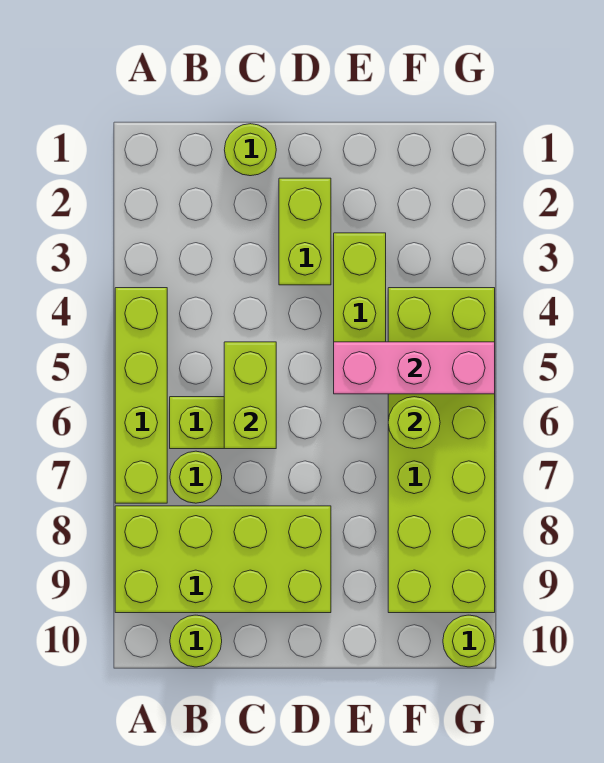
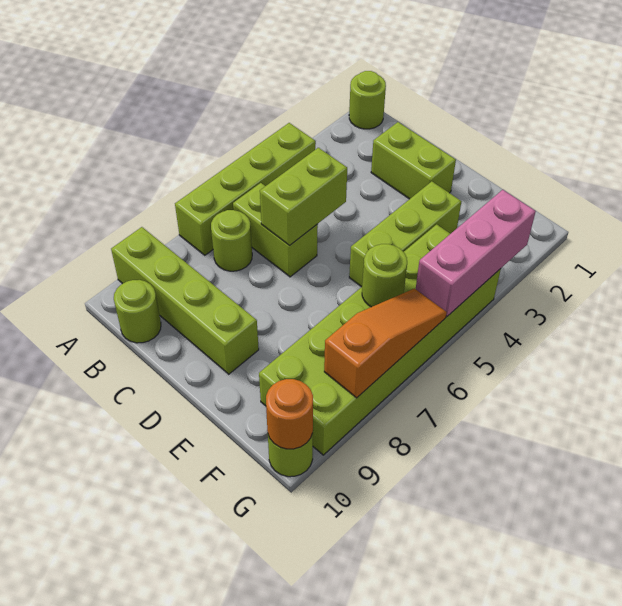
lime 2x4 brick [115,506,331,613] -> lime 1x4 brick [111,227,259,374]
lime 1x1 round brick [224,124,276,176] -> lime 1x1 round brick moved to [349,71,386,129]
lime 1x2 brick [279,178,331,285] -> lime 1x2 brick turned to [371,122,456,199]
pink 1x3 brick [334,342,495,394] -> pink 1x3 brick turned to [416,190,536,316]
none -> orange 1x3 slope [324,289,447,398]
none -> orange 1x1 round brick [266,379,313,449]

